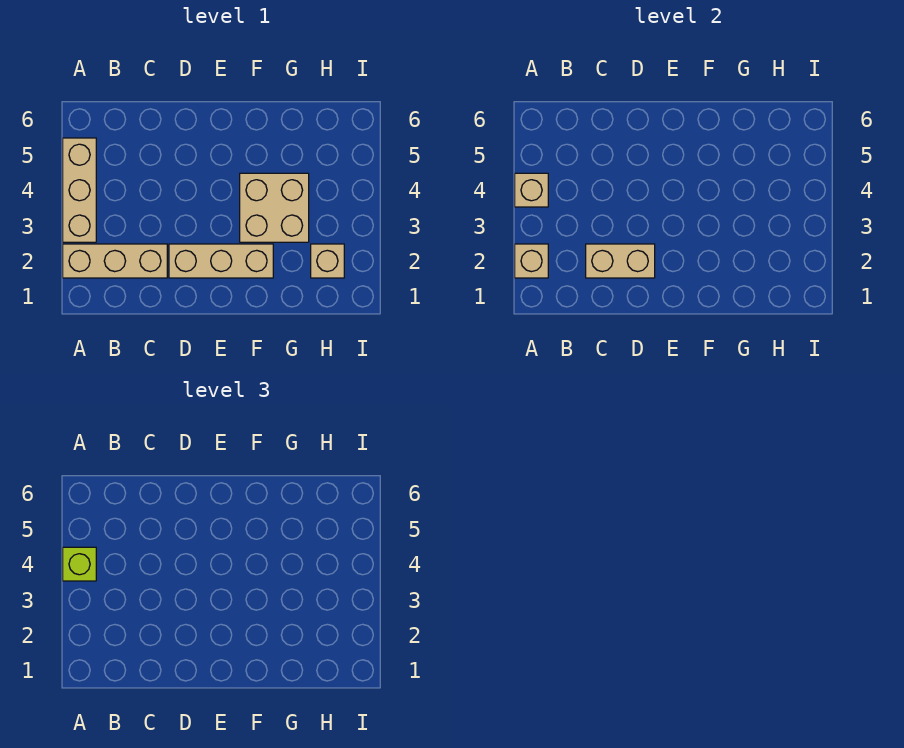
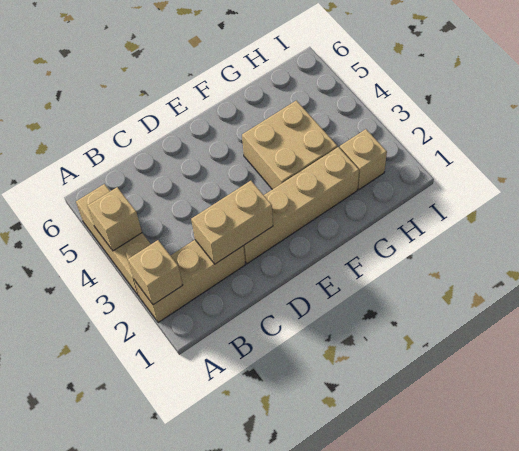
lime 1x1 brick [63,547,96,581] -> none
tan 1x3 brick [169,244,273,278] -> tan 1x4 brick [243,147,359,264]

